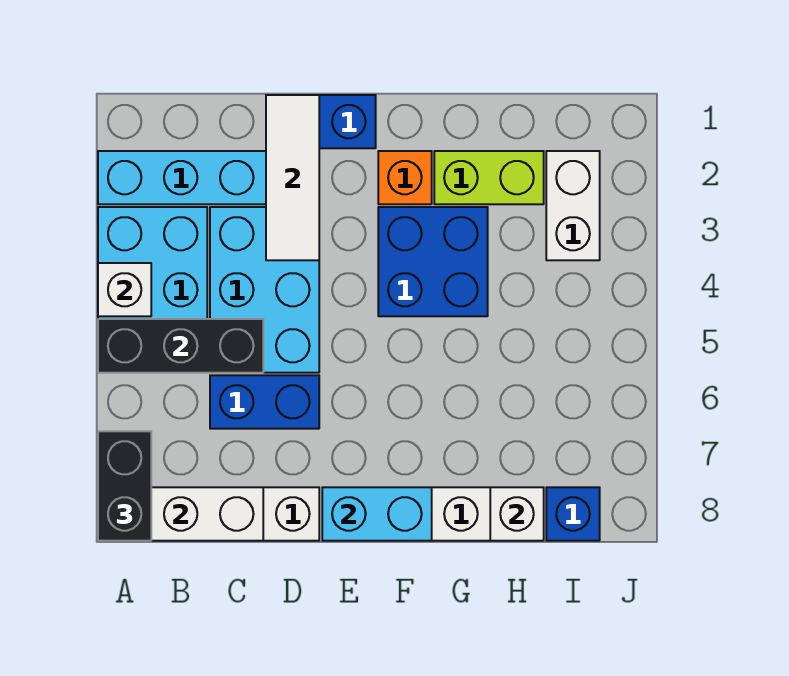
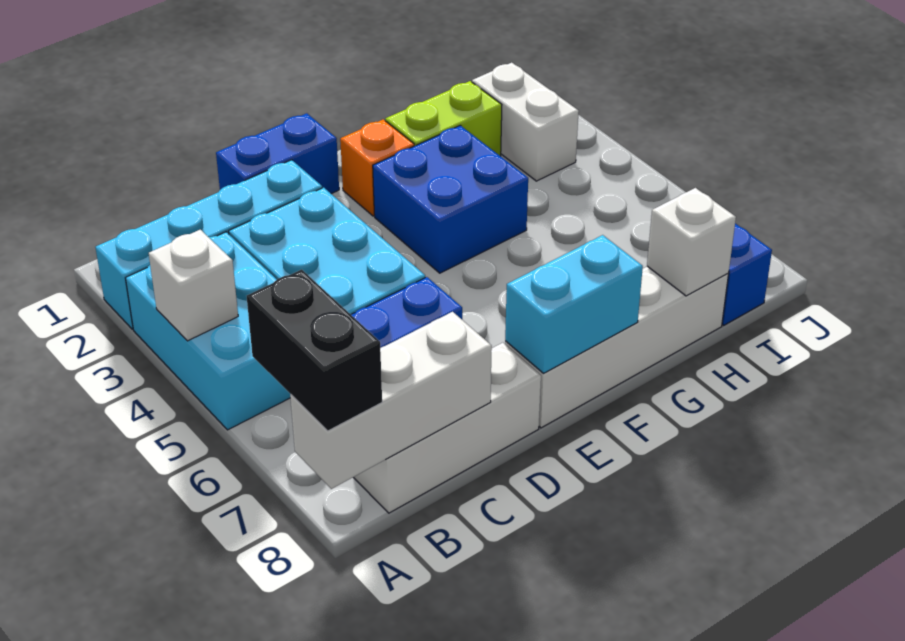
black 1x3 brick [98,319,263,373] -> none
white 1x3 tile [266,95,319,260] -> none

